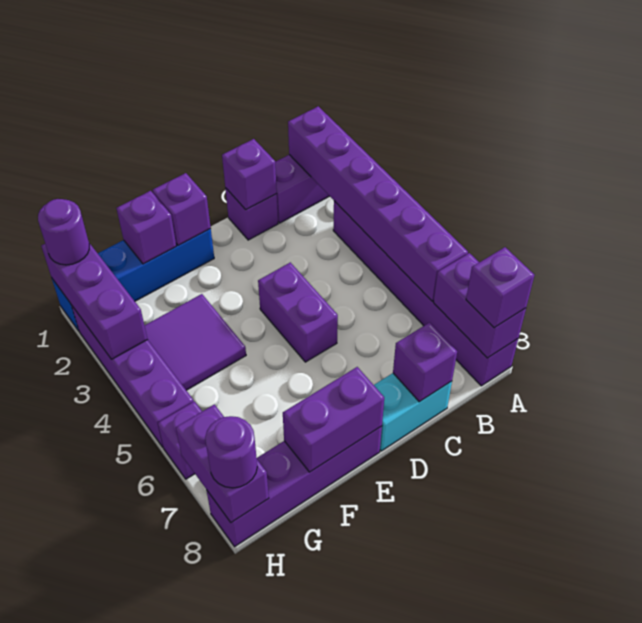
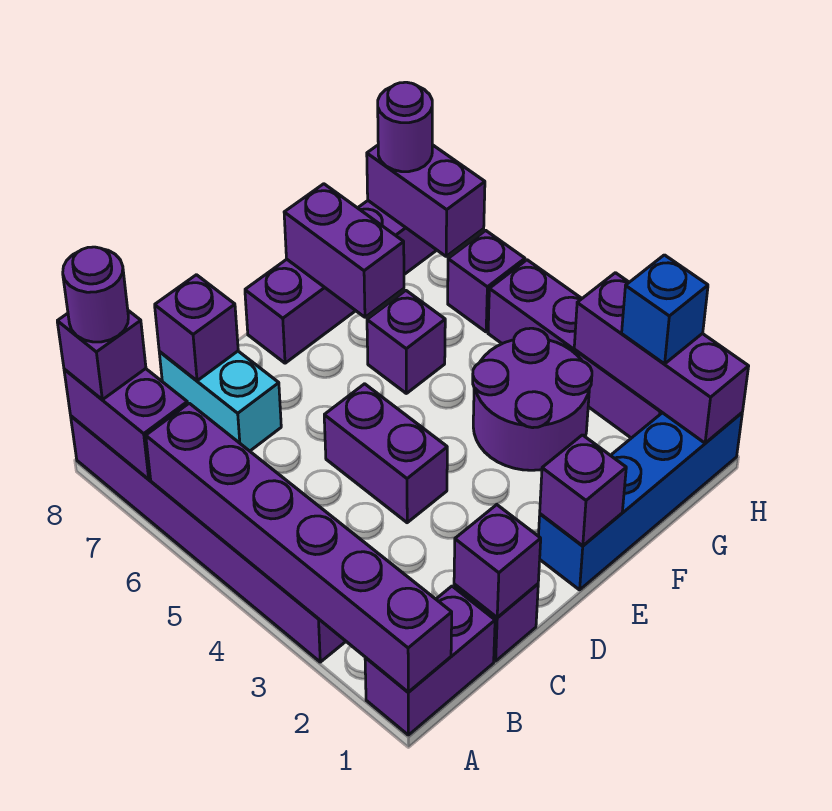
cyan 1x2 brick [374,373,452,451] -> cyan 1x2 brick turned to [159,351,281,451]
purple 1x2 brick [283,367,384,472] -> purple 1x2 brick turned to [284,184,404,317]
purple 1x1 brick [117,191,176,264] -> purple 1x1 brick moved to [367,291,445,393]
purple 2x2 tile [145,294,246,390] -> purple 2x2 round brick [473,328,592,470]
purple 1x1 round brick [38,199,89,265] -> purple 1x1 round brick moved to [63,247,128,342]
none -> blue 1x1 brick [622,255,708,364]

